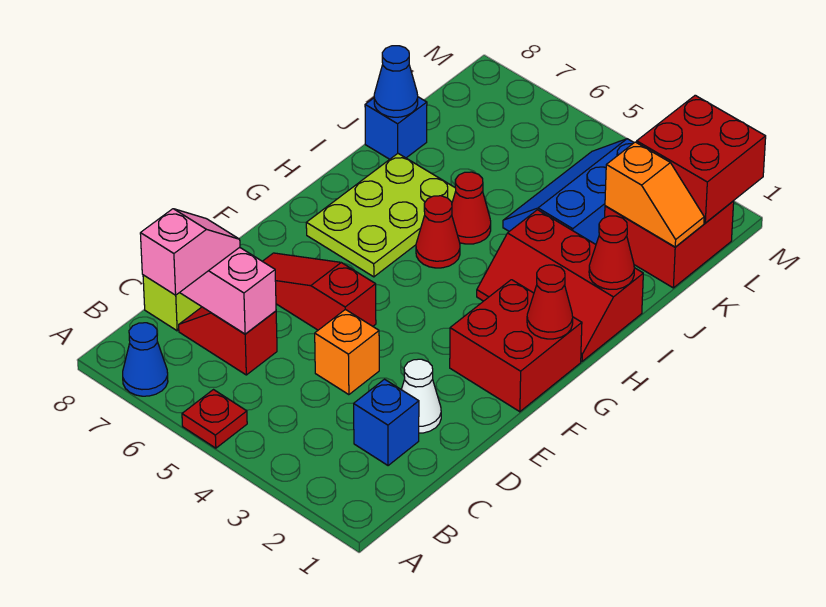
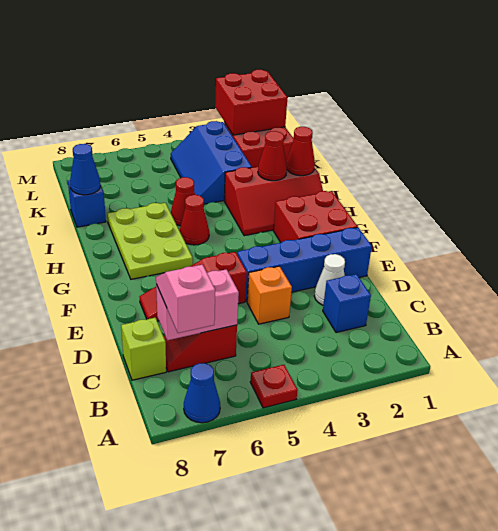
none -> blue 1x4 brick [237,227,372,301]
red 1x1 cone [527,265,573,339] -> red 1x1 cone moved to [258,131,287,181]
orange 1x2 slope [605,142,704,247] -> none

